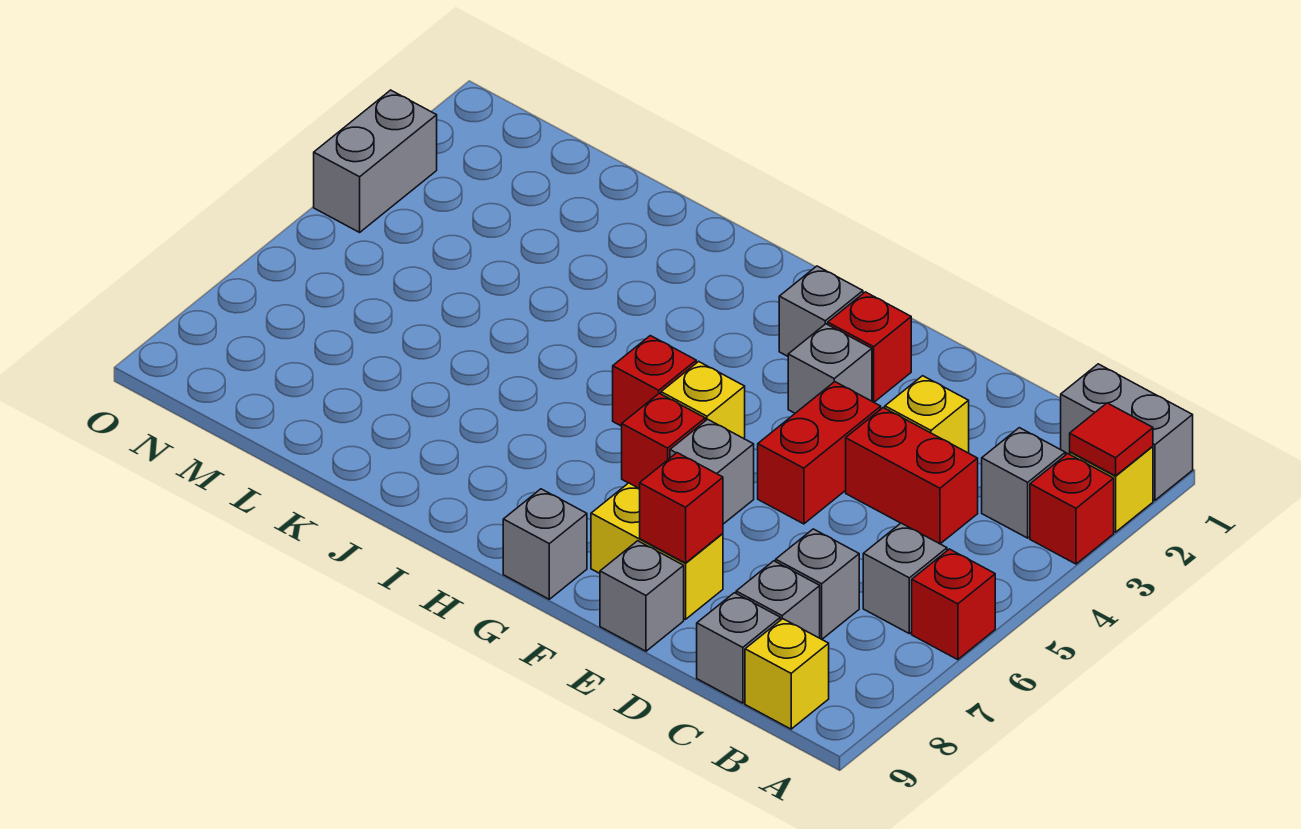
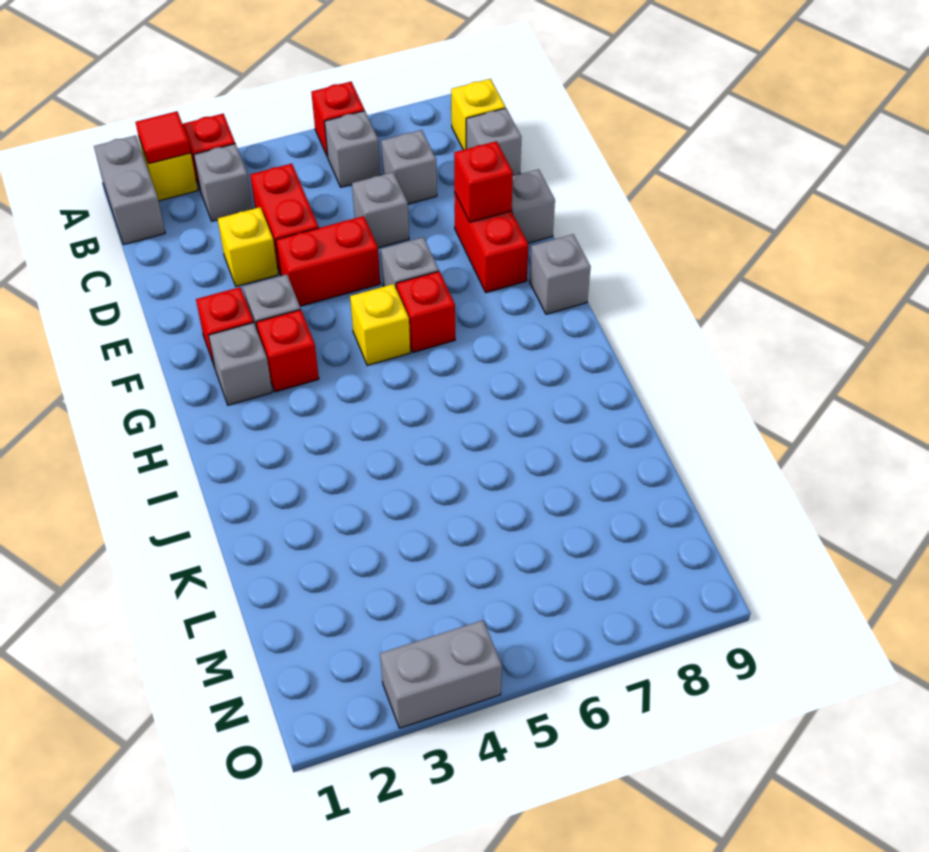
grey 1x1 brick [736,561,820,638] -> grey 1x1 brick moved to [352,172,409,248]
yellow 1x2 brick [591,483,723,619] -> red 1x2 brick [454,192,528,293]
red 1x1 brick [613,336,696,426] -> red 1x1 brick moved to [256,310,319,392]

